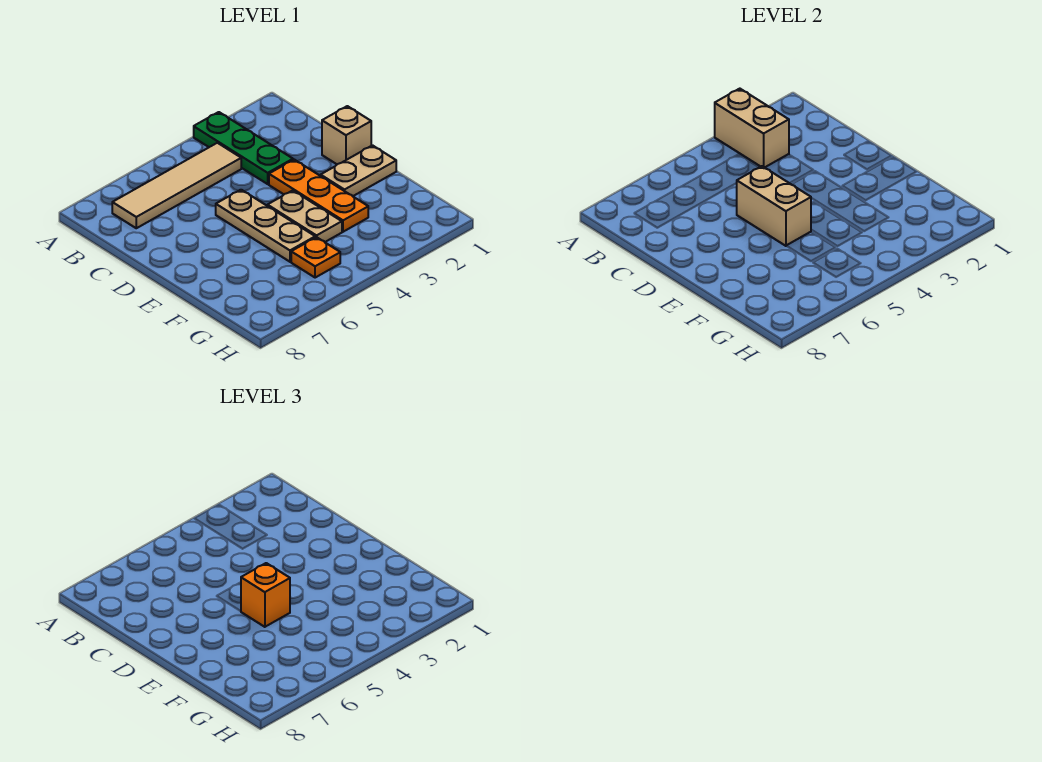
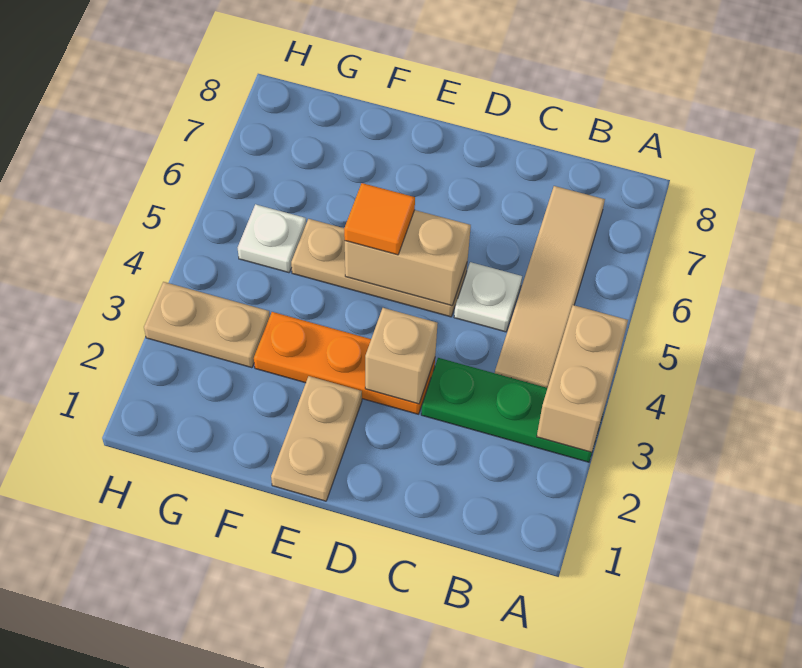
tan 1x2 brick [715,89,789,168] -> tan 1x2 brick turned to [537,305,628,453]
none -> white 1x1 plate [454,262,522,332]
tan 1x1 brick [322,106,371,164] -> tan 1x1 brick moved to [365,308,437,404]
tan 1x2 plate [267,190,342,242] -> tan 1x2 plate moved to [144,282,270,368]
orange 1x1 brick [241,563,290,627] -> orange 1x1 tile [344,183,415,255]
orange 1x1 plate [291,237,340,278] -> white 1x1 plate [238,204,306,273]

